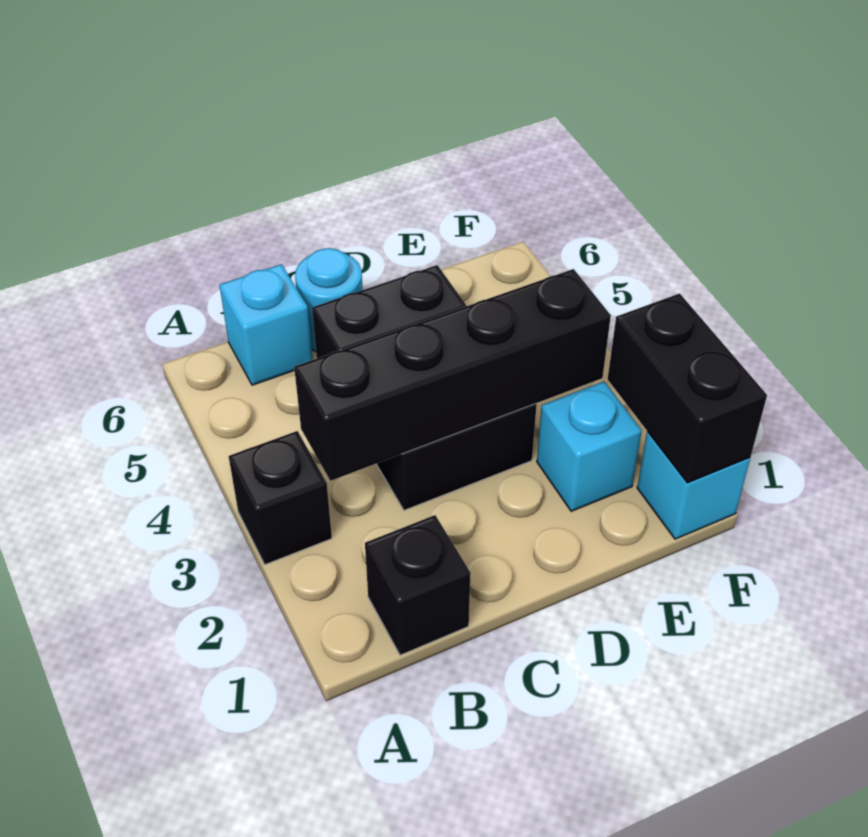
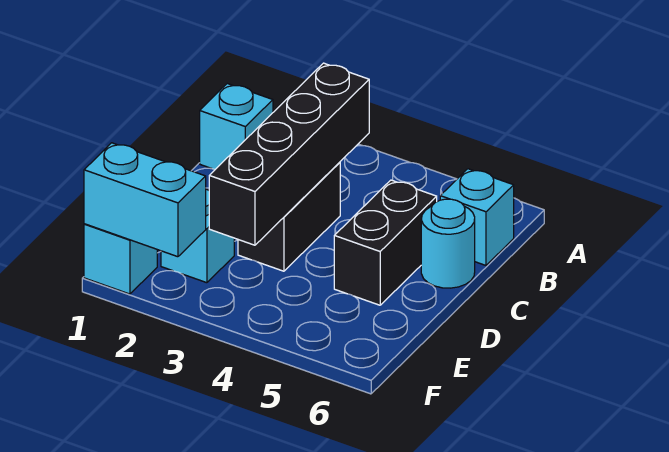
black 1x1 brick [229,431,332,565] -> none
black 1x1 brick [365,515,470,655] -> cyan 1x1 brick [200,84,273,169]
black 1x2 brick [608,293,767,483] -> cyan 1x2 brick [84,143,206,257]

